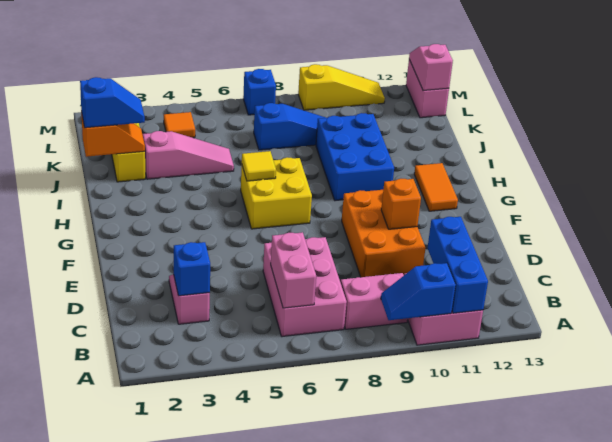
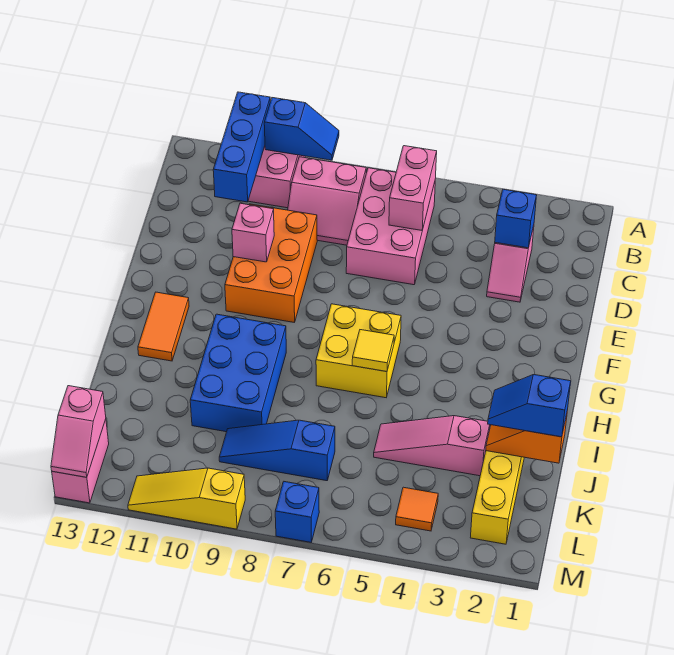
orange 1x1 brick [381,179,421,229] -> pink 1x1 brick [232,203,274,262]

